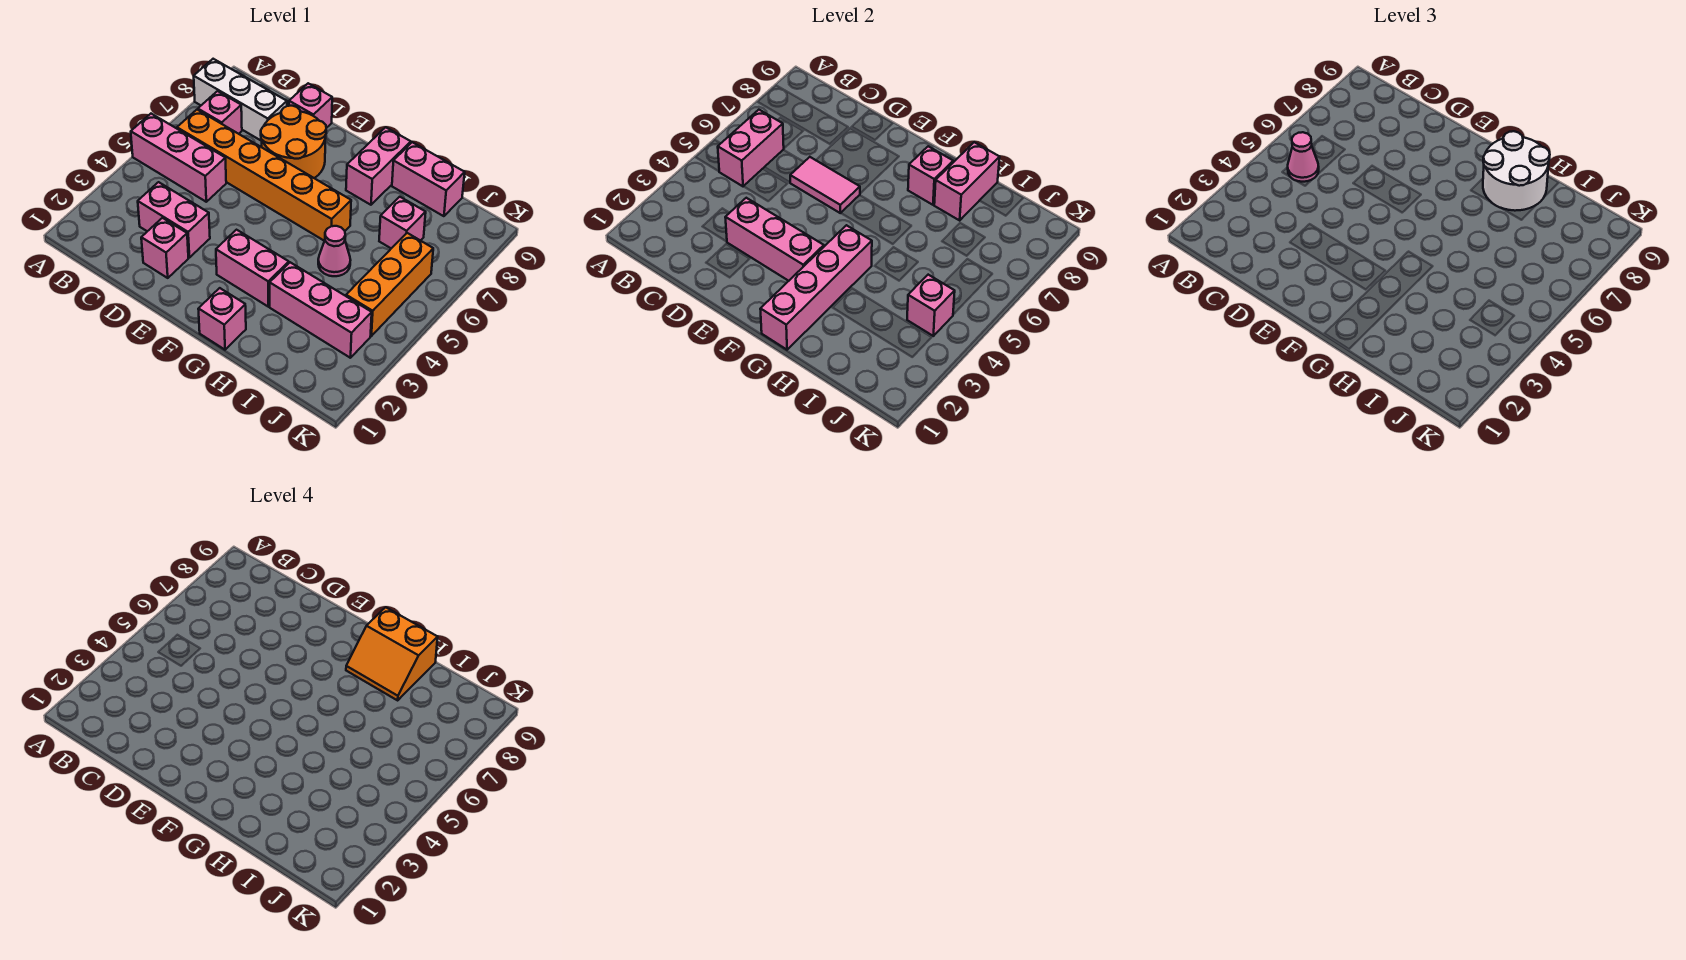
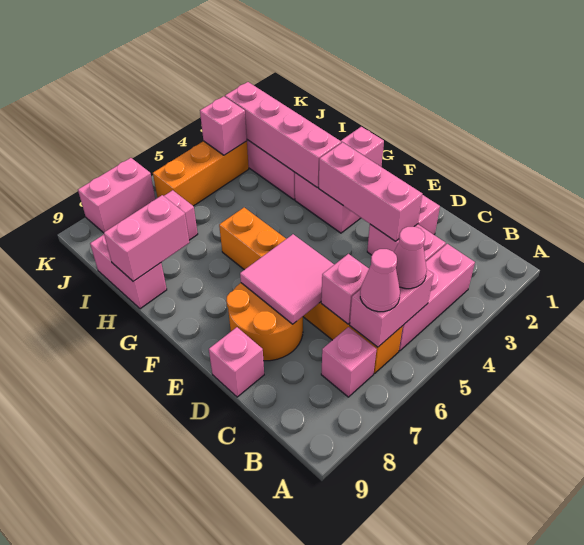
pink 1x3 brick [131,114,226,202] -> pink 1x3 brick turned to [399,244,475,351]
white 1x3 brick [194,59,287,141] -> none
pink 1x2 tile [790,157,860,213] -> pink 2x2 tile [240,234,334,324]
pink 1x4 brick [760,225,872,350] -> pink 1x4 brick turned to [225,82,341,188]
pink 1x2 brick [346,127,411,205] -> pink 1x2 brick moved to [78,158,155,233]
pink 1x1 brick [908,146,953,205] -> pink 1x1 brick moved to [321,254,369,324]
white 2x2 round brick [1483,131,1550,211] -> none
orange 2x2 slope [346,607,438,700] -> none
pink 1x1 cone [318,226,350,276] -> pink 1x1 cone moved to [360,249,400,312]

